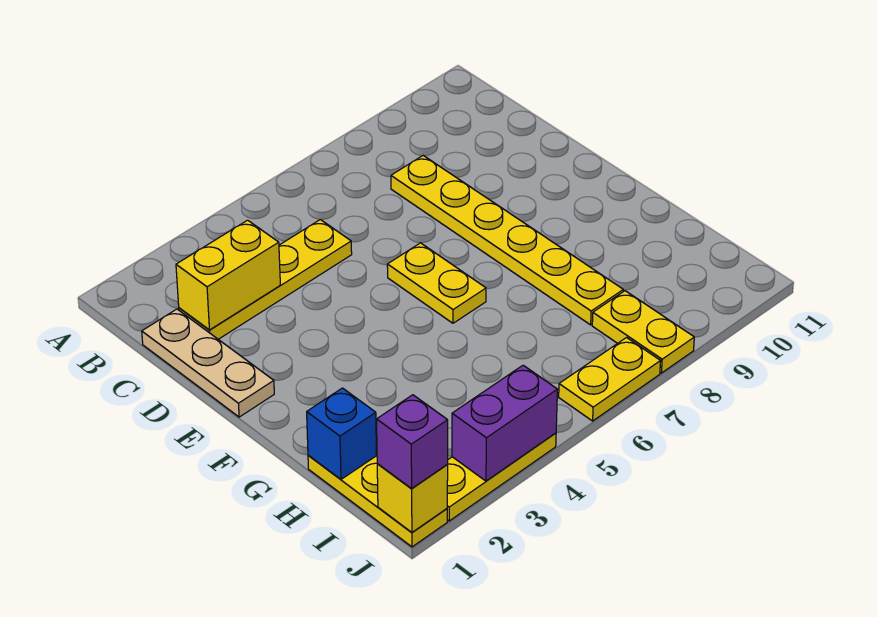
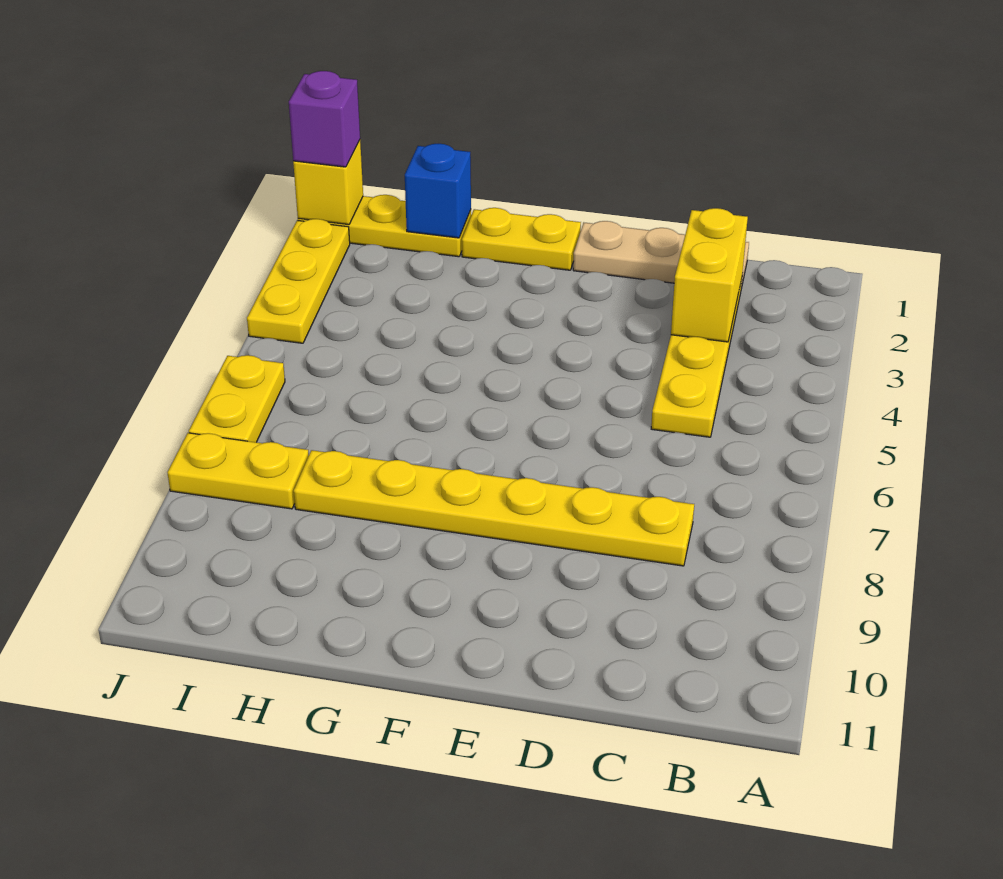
yellow 1x2 plate [387,243,486,323] -> yellow 1x2 plate moved to [462,208,581,270]
purple 1x2 brick [452,365,557,481] -> none

